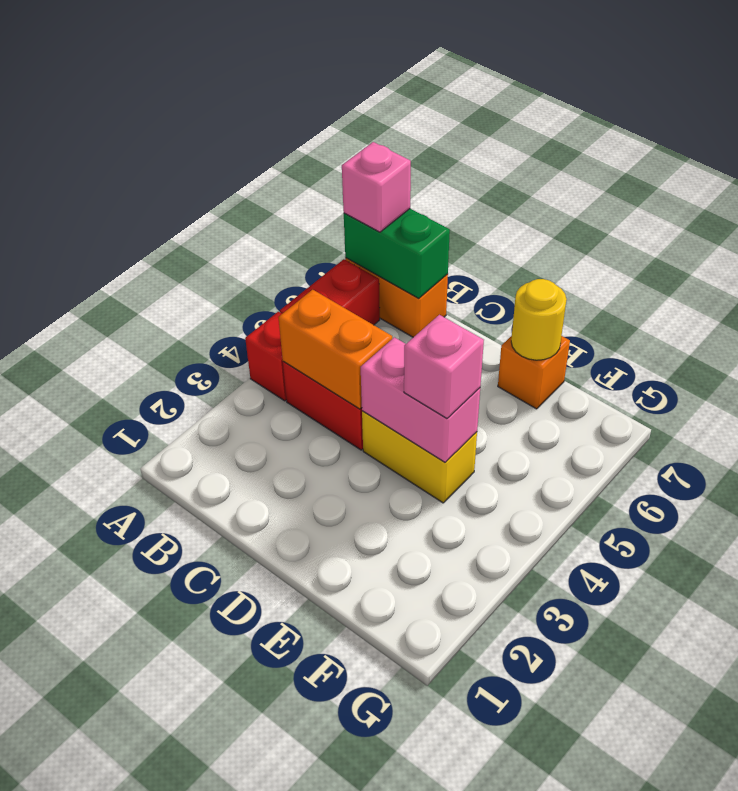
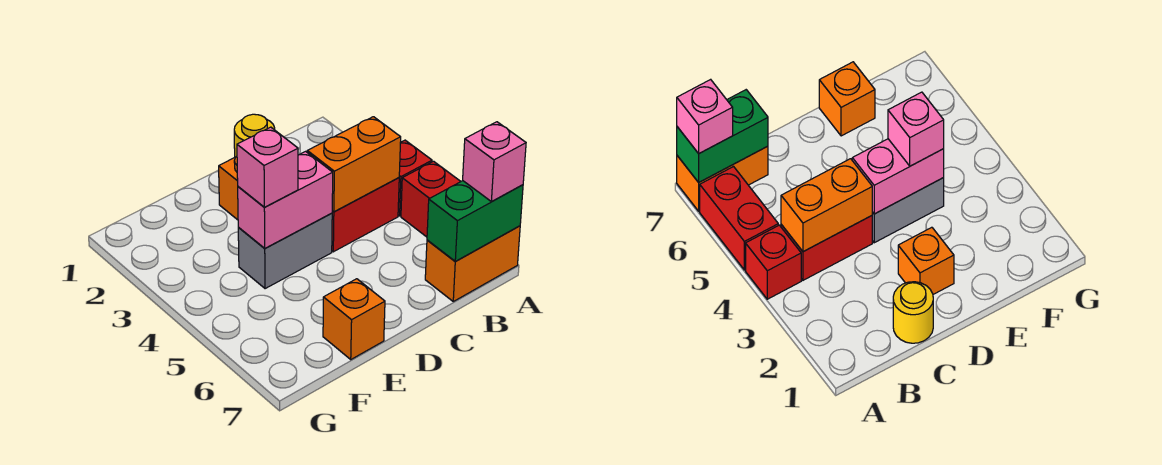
none -> orange 1x1 brick [219,156,238,220]
yellow 1x2 brick [362,411,477,503] -> grey 1x2 brick [238,213,332,289]
yellow 1x1 round brick [511,279,567,360] -> yellow 1x1 round brick moved to [234,114,275,157]

